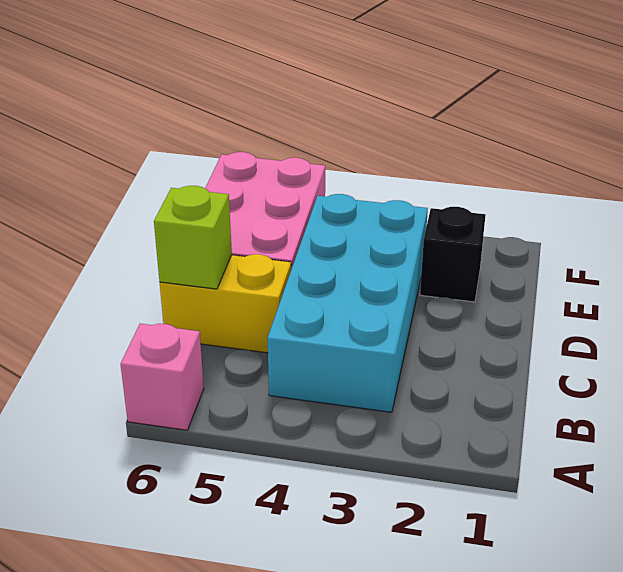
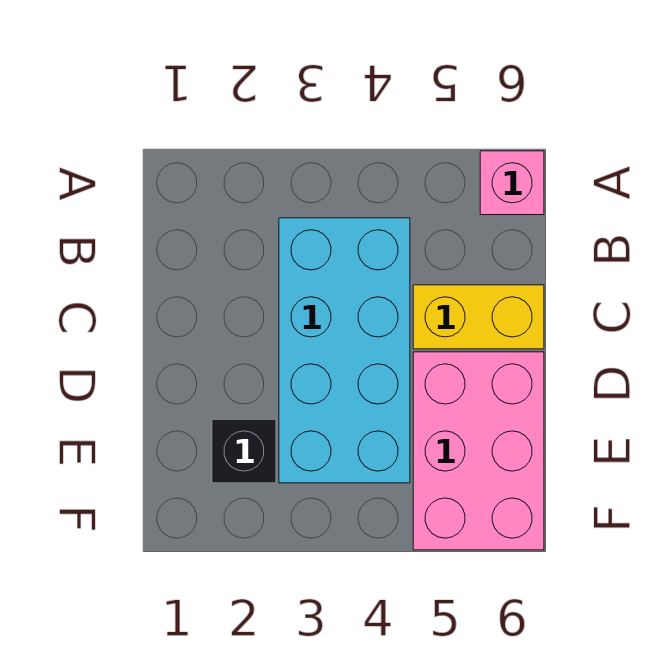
lime 1x1 brick [154,186,232,289] -> none

